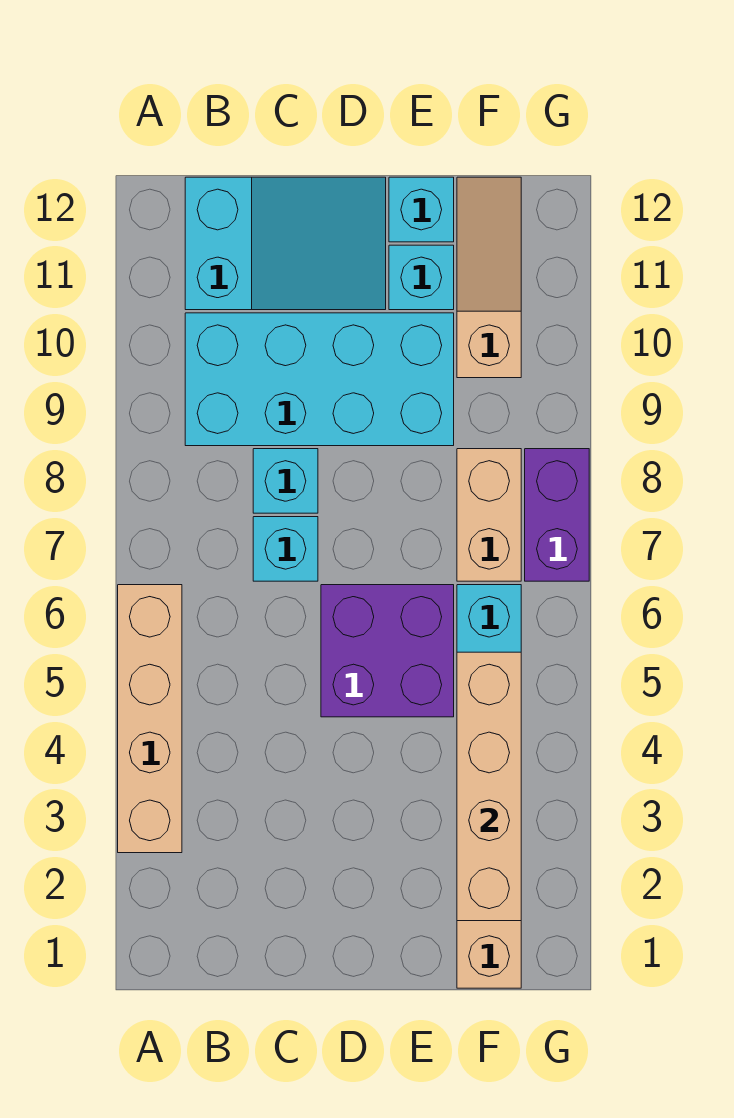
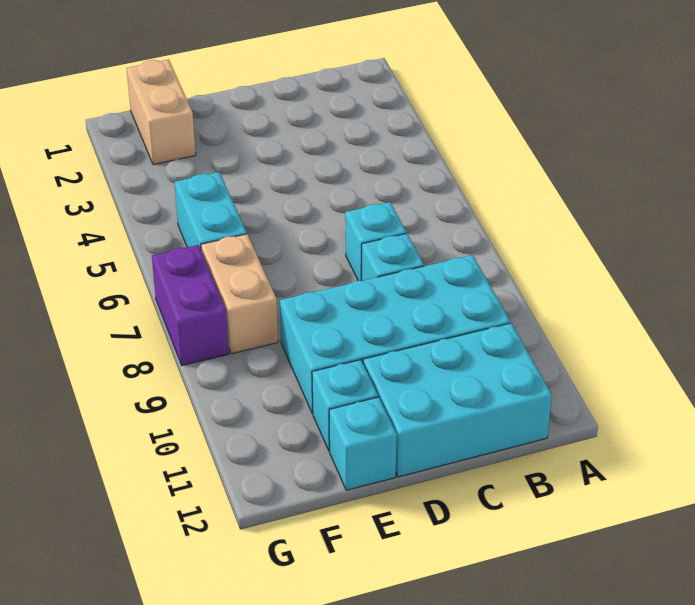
tan 1x4 brick [118,585,182,853] -> none
cyan 2x3 slope [185,177,386,310] -> cyan 2x3 brick [363,323,552,477]
purple 2x2 brick [321,585,454,717] -> none
tan 1x4 brick [457,652,521,921] -> none
tan 1x3 slope [457,177,521,378] -> none

